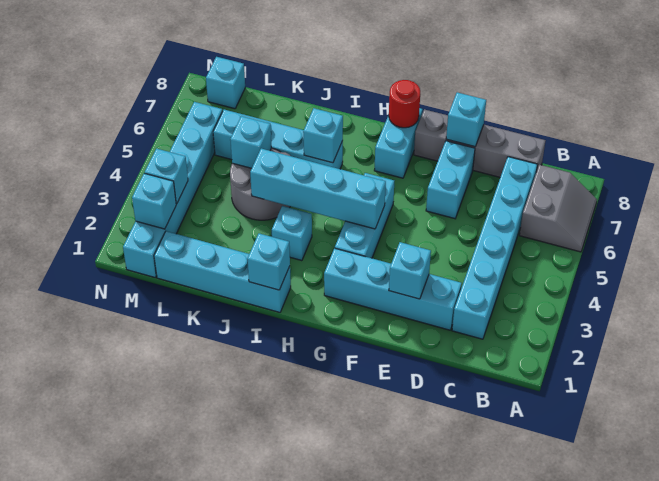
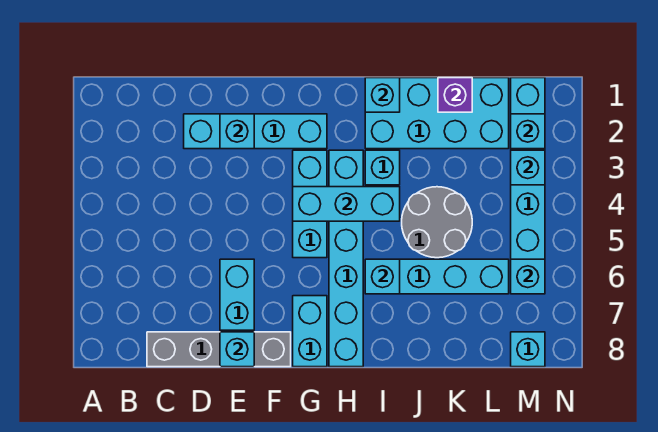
grey 2x2 slope [520,165,597,252] -> none
cyan 1x6 brick [452,157,538,339] -> cyan 1x6 brick moved to [329,150,363,367]
cyan 1x4 brick [250,149,386,229] -> cyan 1x3 brick [293,187,400,221]
red 1x1 round brick [389,80,420,128] -> none
cyan 1x4 brick [154,231,291,312] -> cyan 2x4 brick [365,78,509,149]
none -> purple 1x1 brick [438,78,472,112]
cyan 1x1 brick [230,116,271,168] -> cyan 1x1 brick moved to [511,259,545,294]

